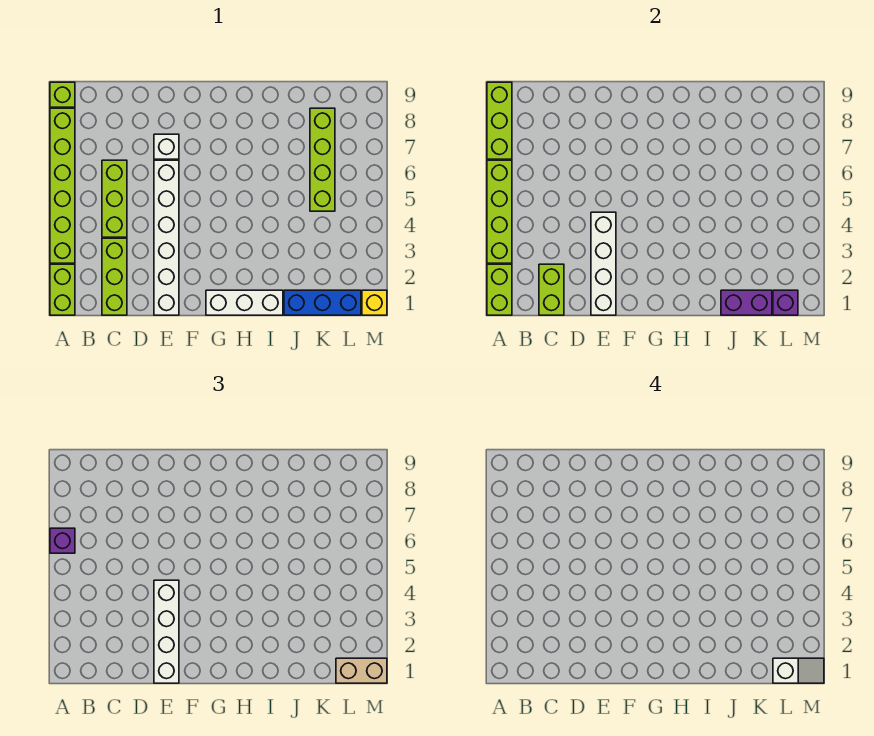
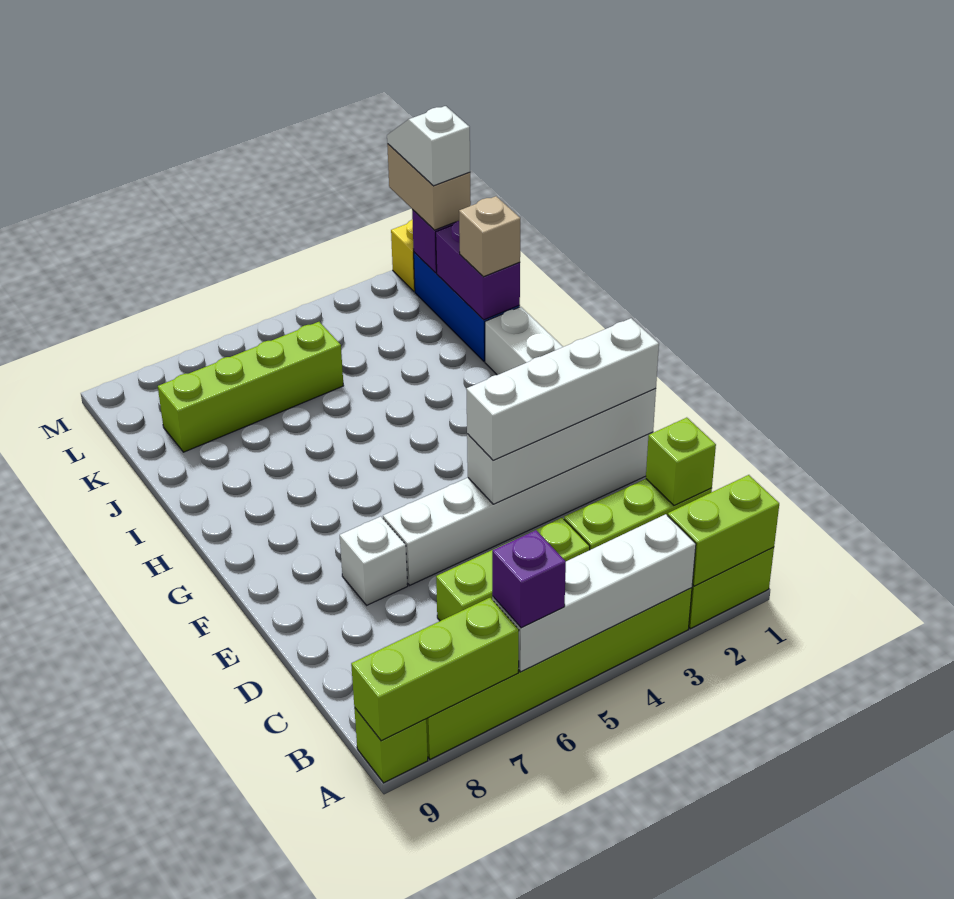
lime 1x4 brick [487,160,512,263] -> white 1x4 brick [492,514,696,672]
lime 1x2 brick [539,264,564,315] -> lime 1x1 brick [646,418,716,505]
none -> tan 1x1 brick [459,196,520,277]

